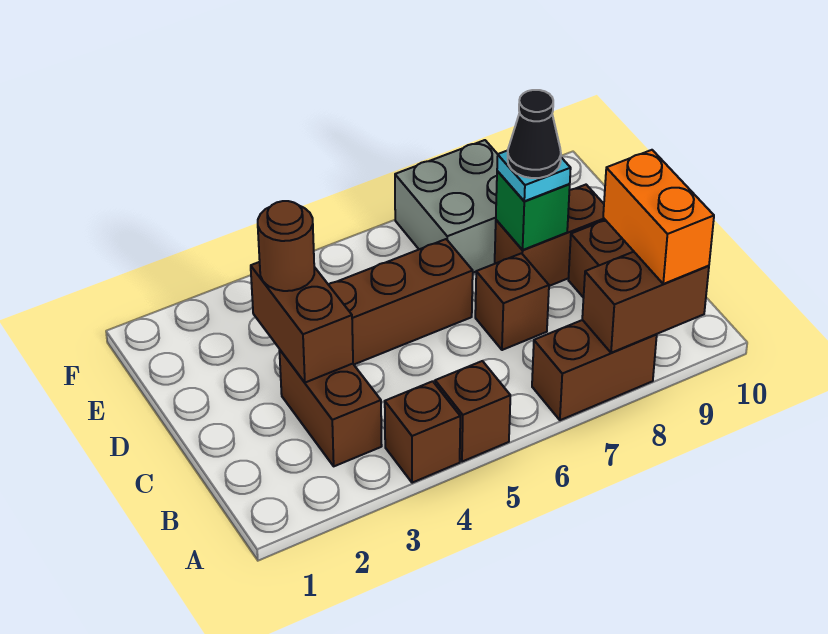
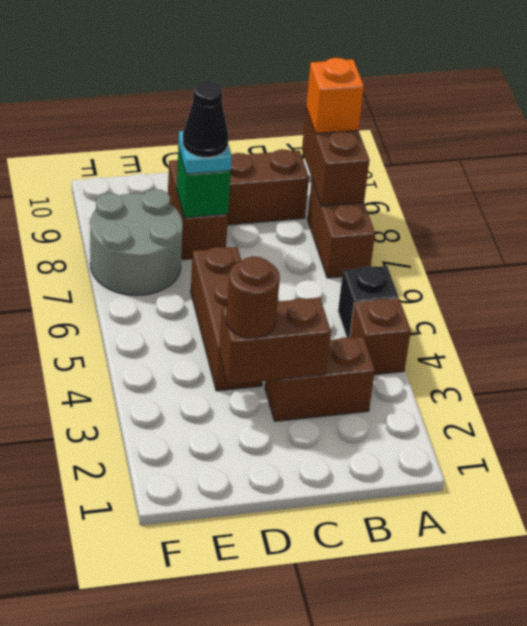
brown 1x1 brick [435,361,510,462] -> black 1x1 brick [338,266,398,338]
orange 1x2 brick [603,150,714,284] -> orange 1x1 brick [306,58,364,133]
brown 1x1 brick [475,253,549,350] -> none
grey 2x2 brick [395,140,498,273] -> grey 2x2 round brick [90,189,183,296]

